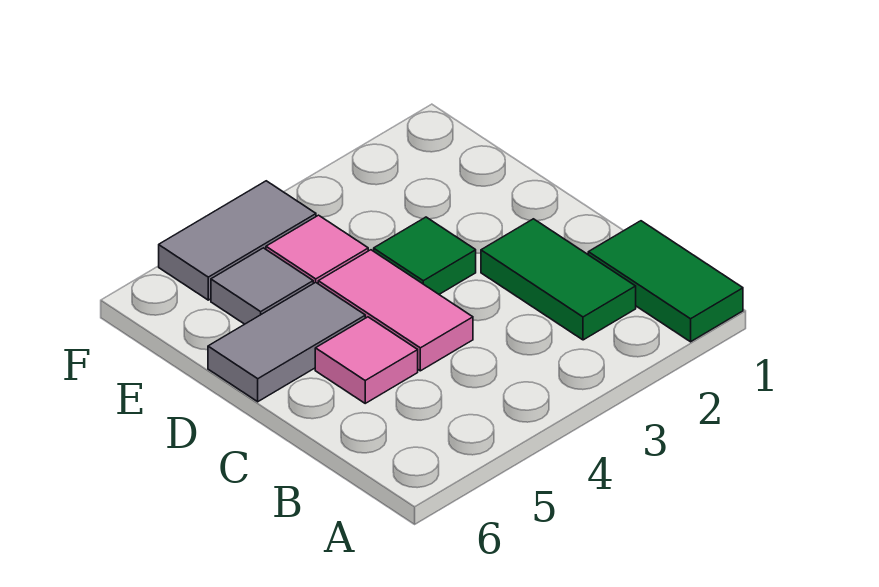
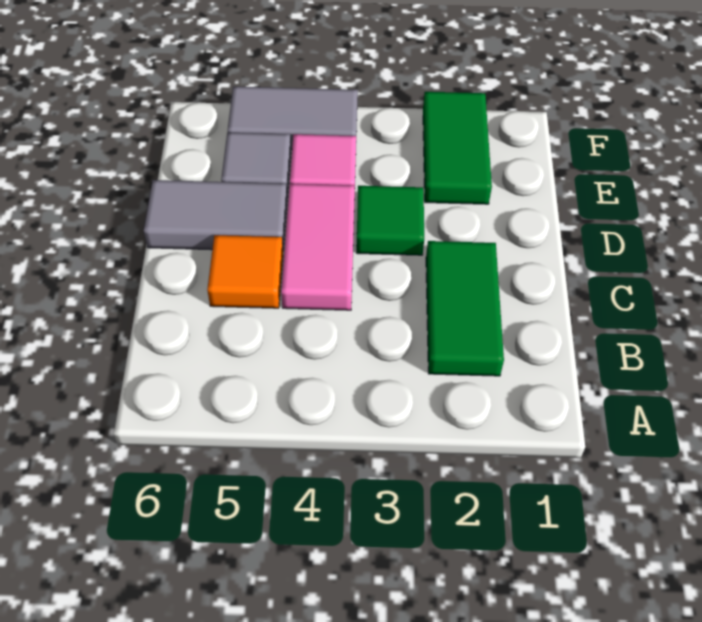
green 1x2 tile [588,221,743,342] -> green 1x2 tile moved to [423,92,492,204]
pink 1x1 tile [315,317,418,403] -> orange 1x1 tile [207,235,283,308]

